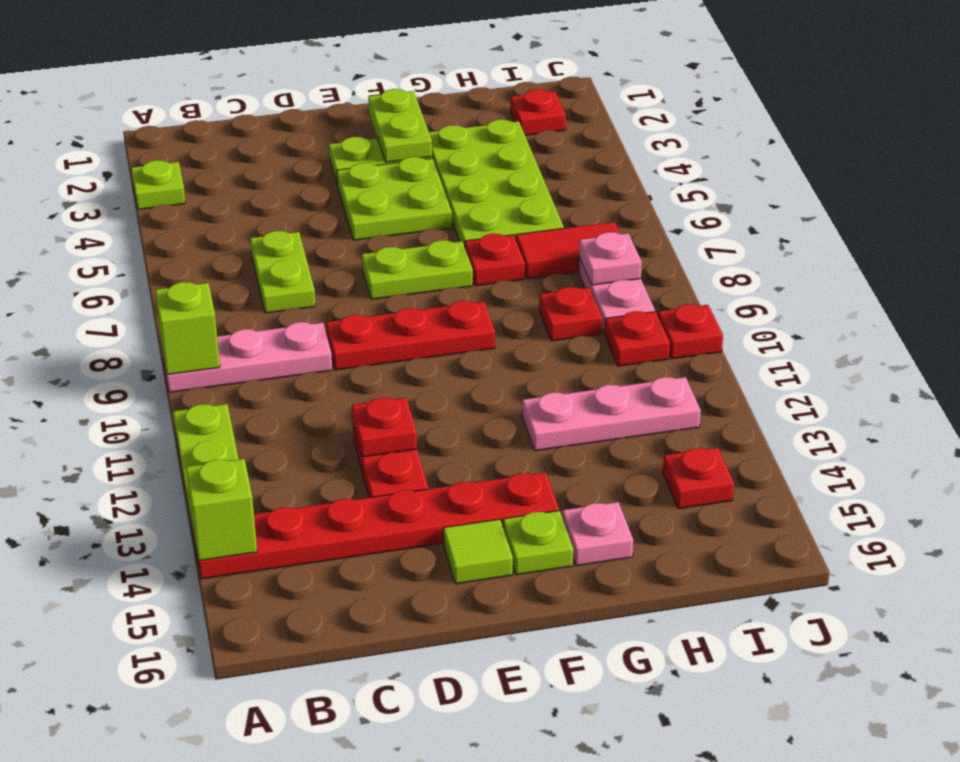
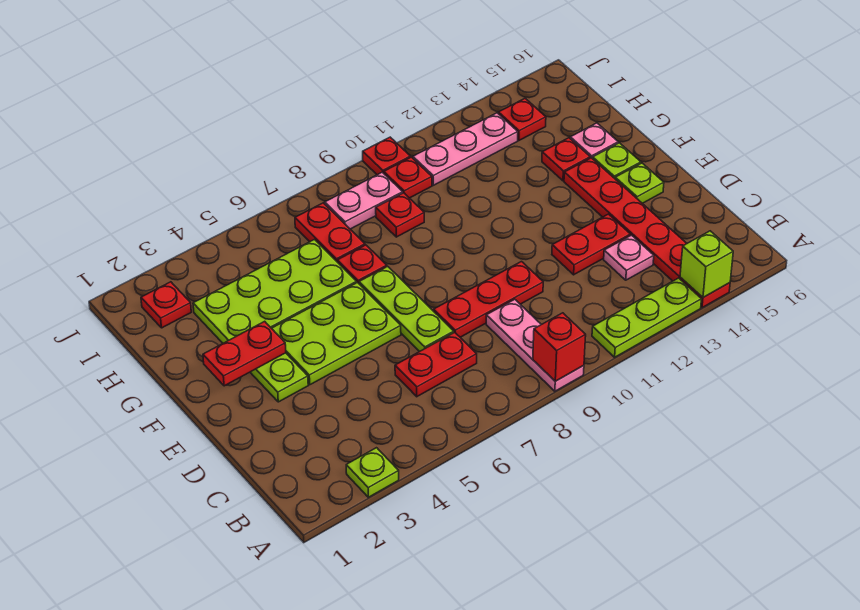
lime 1x1 brick [155,282,220,375] -> red 1x1 brick [533,313,586,381]
lime 1x2 plate [250,231,316,313] -> red 1x2 plate [395,332,477,397]
red 1x3 plate [326,301,495,370] -> red 1x3 plate turned to [434,262,543,337]
red 1x1 plate [352,398,417,457] -> red 1x1 plate moved to [542,138,590,181]
lime 2x2 plate [337,157,452,240] -> lime 2x3 plate [272,283,401,385]
lime 1x2 plate [362,240,473,299] -> lime 1x3 plate [359,266,454,352]
lime 1x1 tile [443,519,513,584] -> lime 1x1 plate [615,163,664,203]
lime 1x2 plate [368,89,432,162] -> red 1x2 plate [203,321,286,386]
pink 1x3 plate [522,377,701,451] -> pink 1x3 plate turned to [413,113,518,185]
red 1x2 tile [516,222,620,279] -> red 1x2 plate [295,203,365,261]
pink 1x1 plate [579,232,642,285] -> pink 1x1 plate moved to [604,235,654,280]

